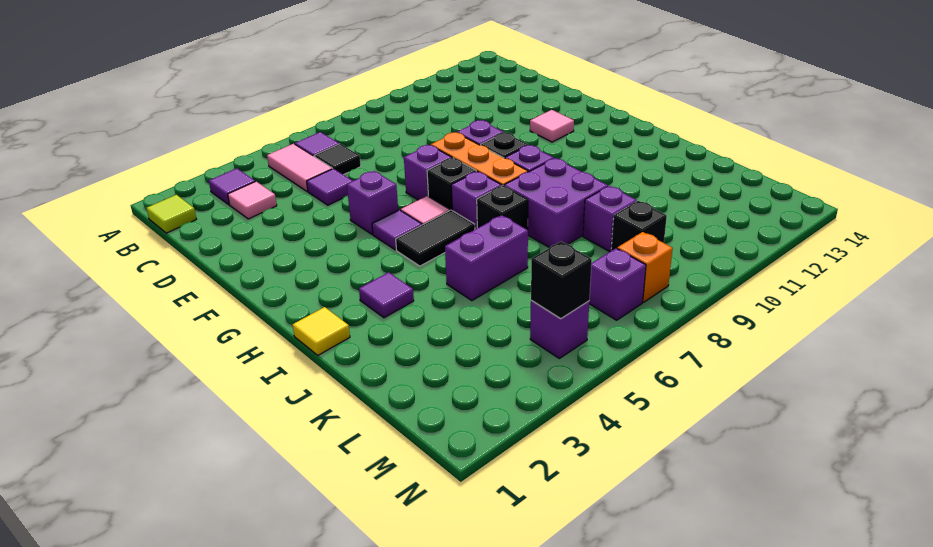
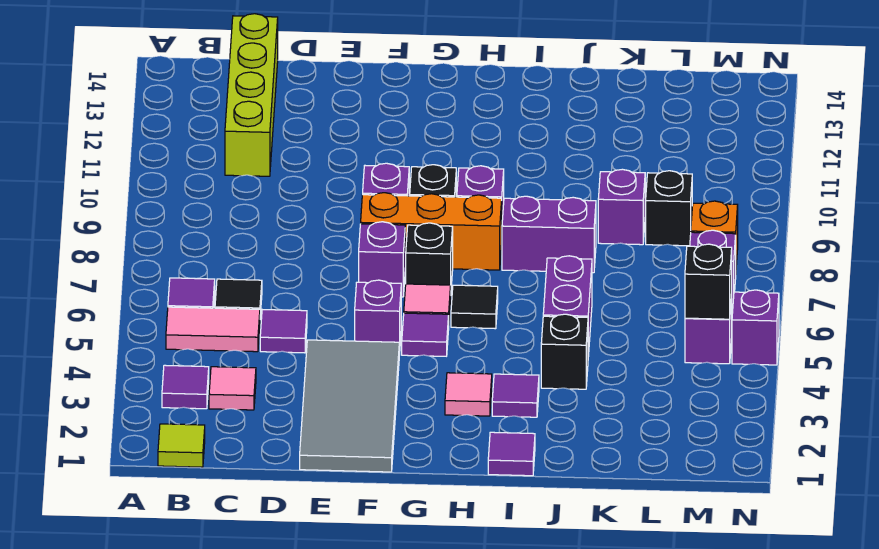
none -> lime 1x4 brick [225,14,278,176]
none -> grey 2x4 tile [300,340,399,472]
pink 1x1 tile [530,110,574,142] -> pink 1x1 tile moved to [445,373,492,416]
black 1x2 tile [396,210,475,266] -> black 1x1 tile [451,285,498,329]
purple 1x1 brick [451,171,502,229] -> purple 1x1 brick moved to [732,290,779,365]
yellow 1x1 tile [293,307,350,355] -> purple 1x1 tile [488,432,535,476]
black 1x1 brick [477,186,528,230] -> black 1x1 brick moved to [541,314,588,389]
purple 2x2 brick [504,158,608,248] -> purple 1x2 brick [502,196,596,273]

